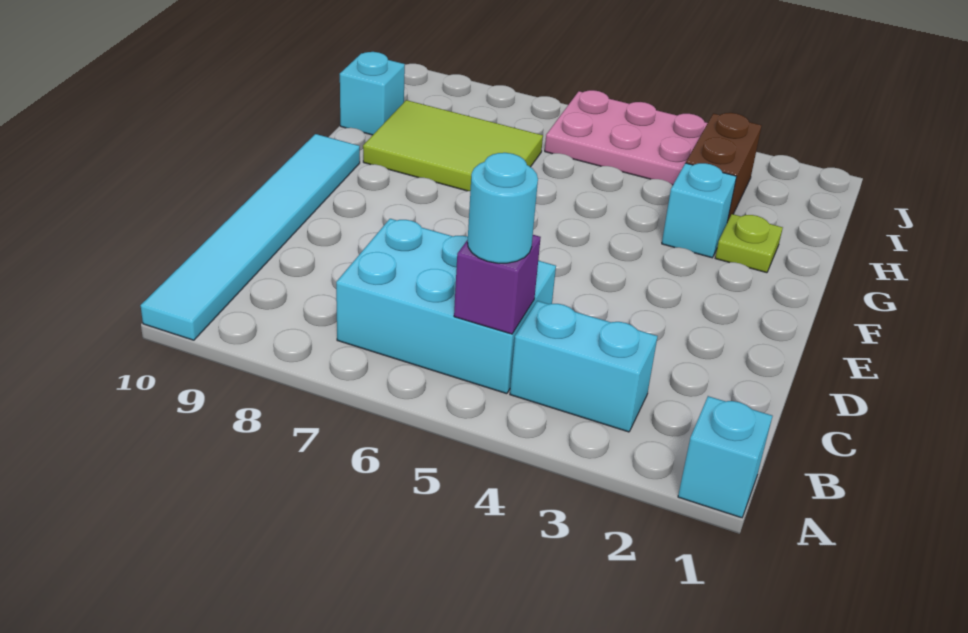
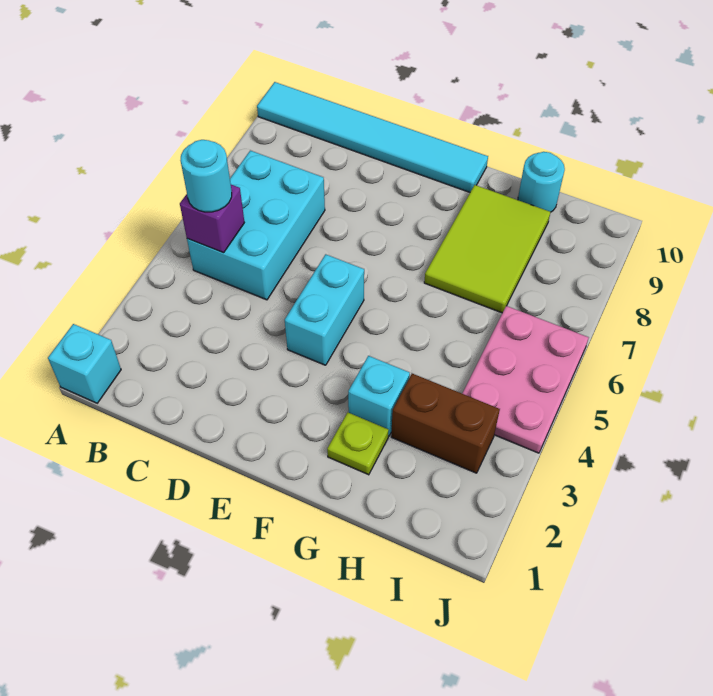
cyan 1x2 brick [510,301,658,432] -> cyan 1x2 brick moved to [285,254,364,365]
cyan 1x1 brick [340,52,405,135] -> cyan 1x1 round brick [518,152,565,212]

